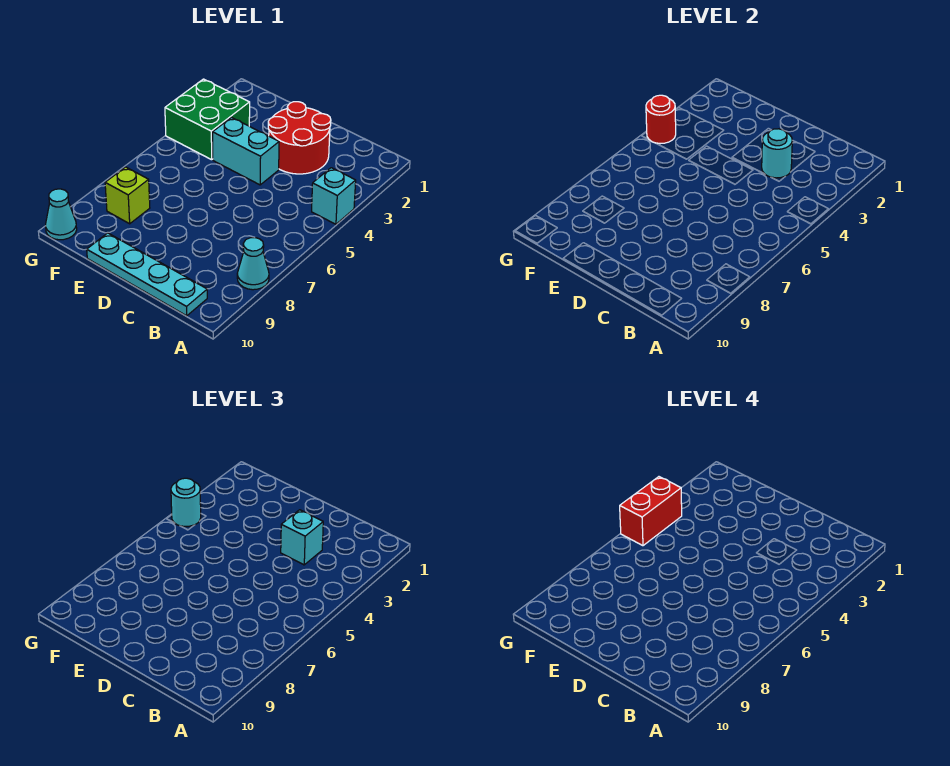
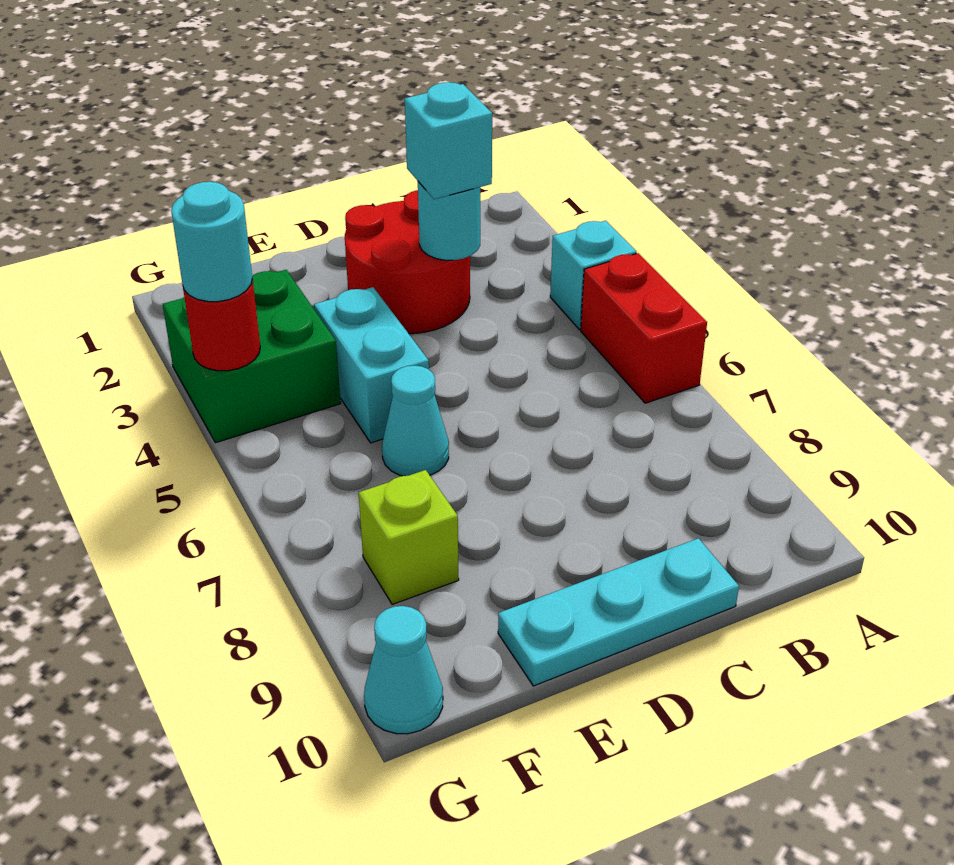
cyan 1x1 cone [237,238,269,290] -> cyan 1x1 cone moved to [382,366,449,476]
cyan 1x4 plate [87,233,207,316] -> cyan 1x3 plate [498,538,739,686]
cyan 1x2 brick [213,117,279,185] -> cyan 1x2 brick turned to [314,287,429,443]
red 1x2 brick [620,477,682,546] -> red 1x2 brick moved to [581,253,707,403]

